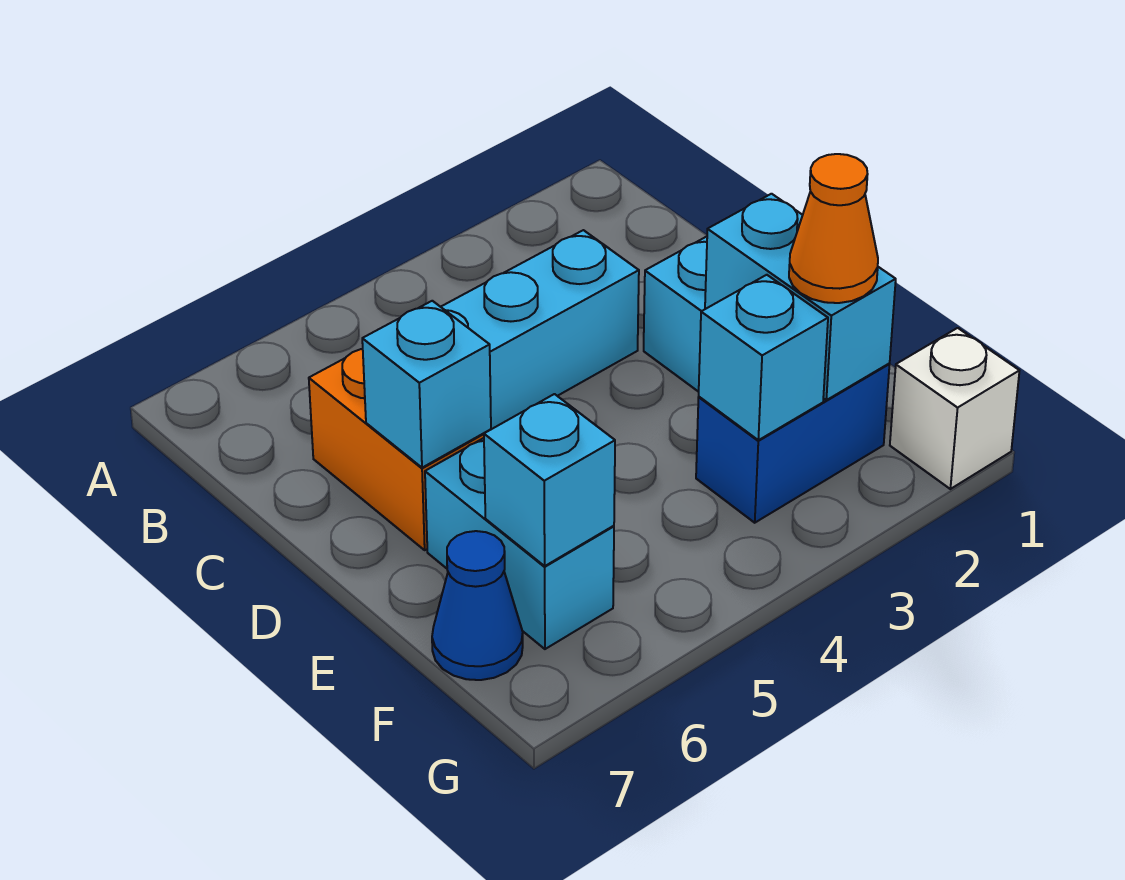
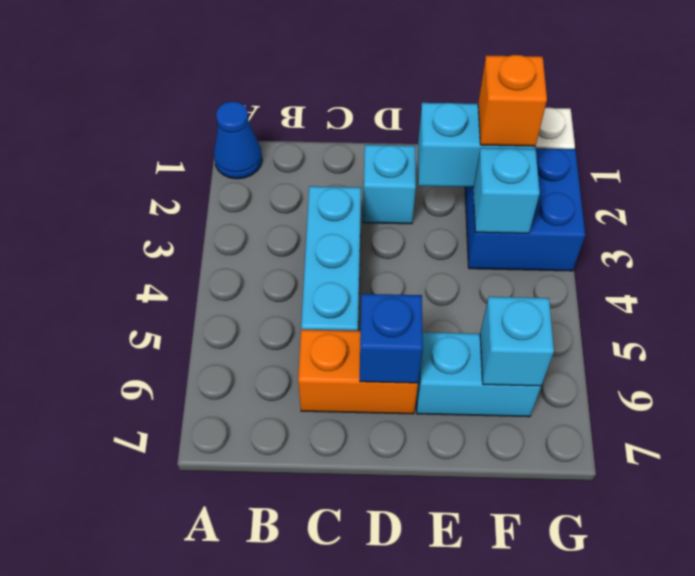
cyan 1x1 brick [362,301,491,468] -> blue 1x1 brick [360,294,423,383]
blue 1x2 brick [696,364,890,523] -> blue 2x2 brick [465,148,585,271]
orange 1x1 cone [789,154,878,303] -> orange 1x1 brick [478,55,547,146]
blue 1x1 cone [432,531,523,680] -> blue 1x1 cone moved to [214,102,262,179]

